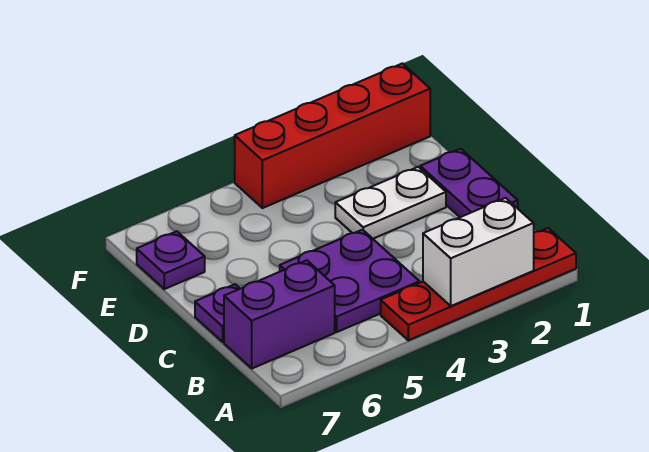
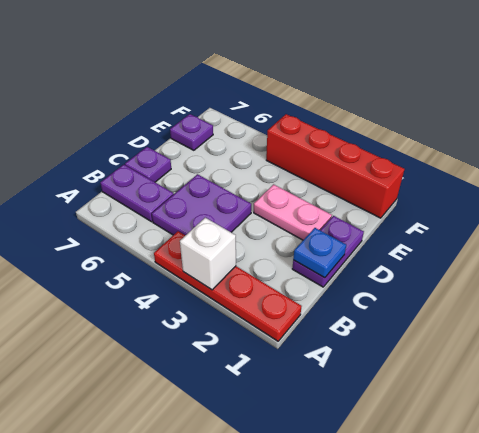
white 1x2 brick [423,198,534,306] -> white 1x1 brick [180,218,236,290]
purple 1x2 brick [224,260,335,368] -> purple 1x2 plate [100,165,174,222]
none -> blue 1x1 plate [293,228,346,278]
white 1x2 plate [335,167,446,239] -> pink 1x2 plate [254,184,332,240]

